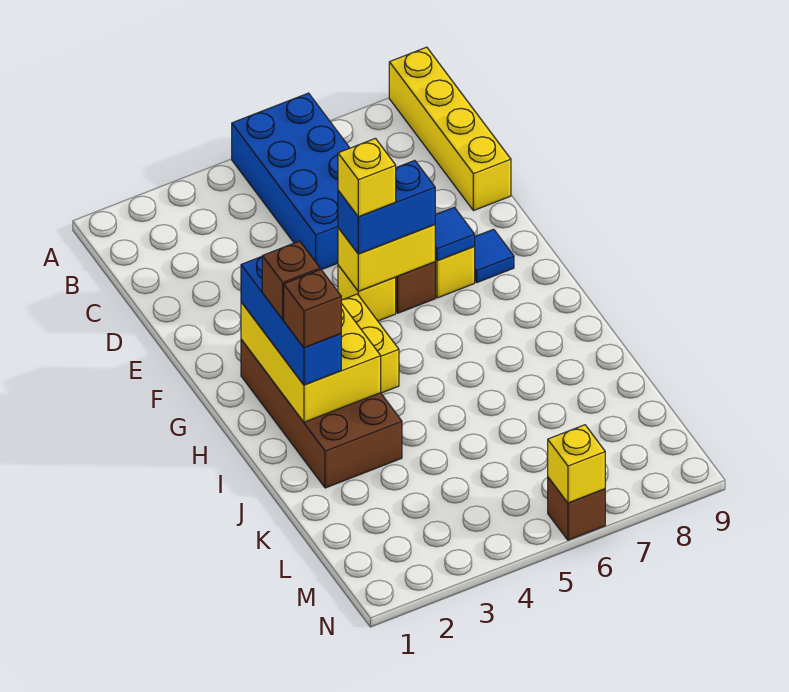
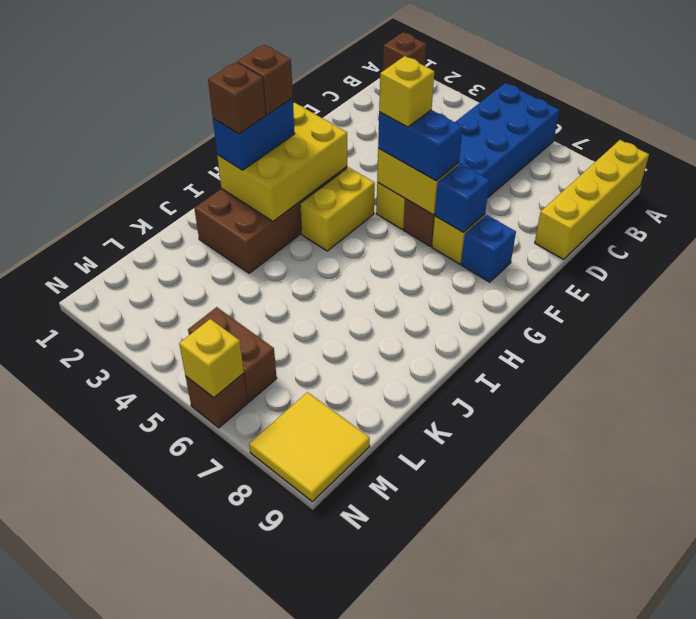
none -> brown 1x1 brick [383,32,426,71]
blue 1x1 tile [435,207,475,261] -> blue 1x1 brick [435,164,490,232]
blue 1x1 tile [474,229,514,282] -> blue 1x1 brick [461,215,516,282]
blue 1x3 brick [241,257,341,385] -> blue 1x2 brick [213,98,295,170]
none -> brown 1x2 brick [188,307,277,402]
none -> yellow 2x2 tile [249,392,370,502]

